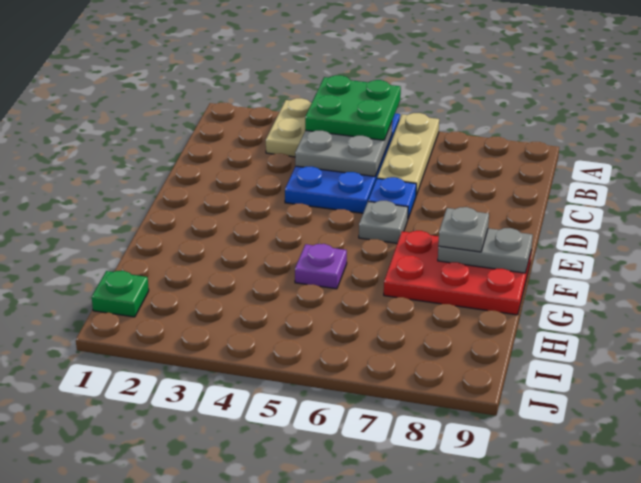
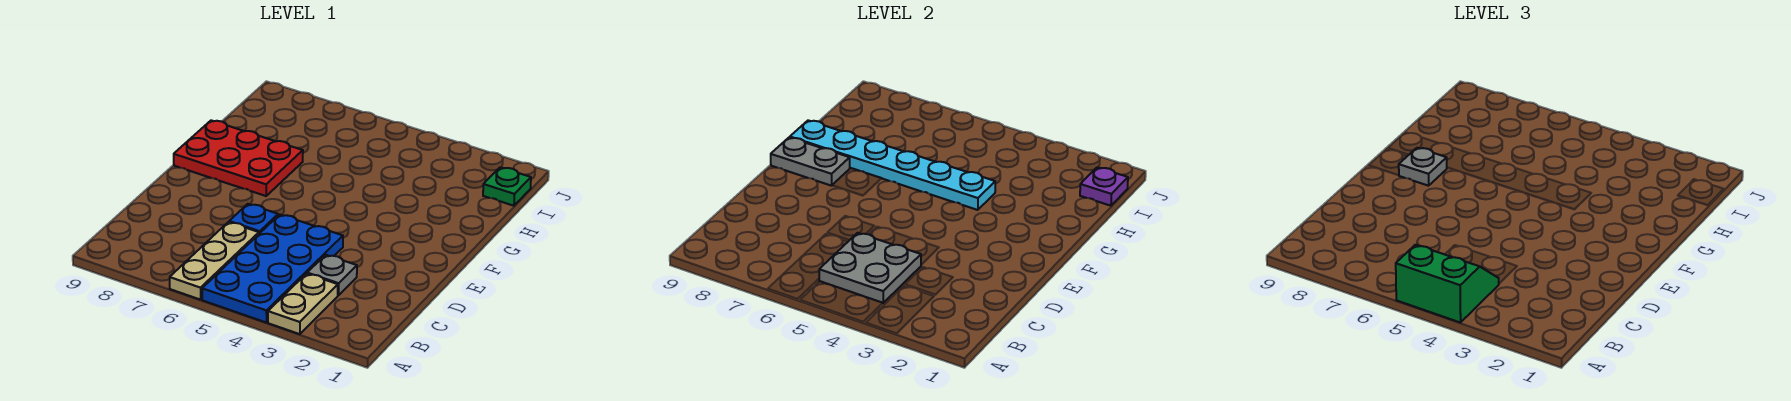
green 2x2 plate [305,75,401,140] -> green 2x2 slope [1396,245,1499,323]
grey 1x1 plate [359,201,408,243] -> grey 1x1 plate moved to [307,255,357,295]
none -> cyan 1x6 plate [790,120,995,210]
purple 1x1 plate [295,244,347,289] -> purple 1x1 plate moved to [1080,167,1128,206]

